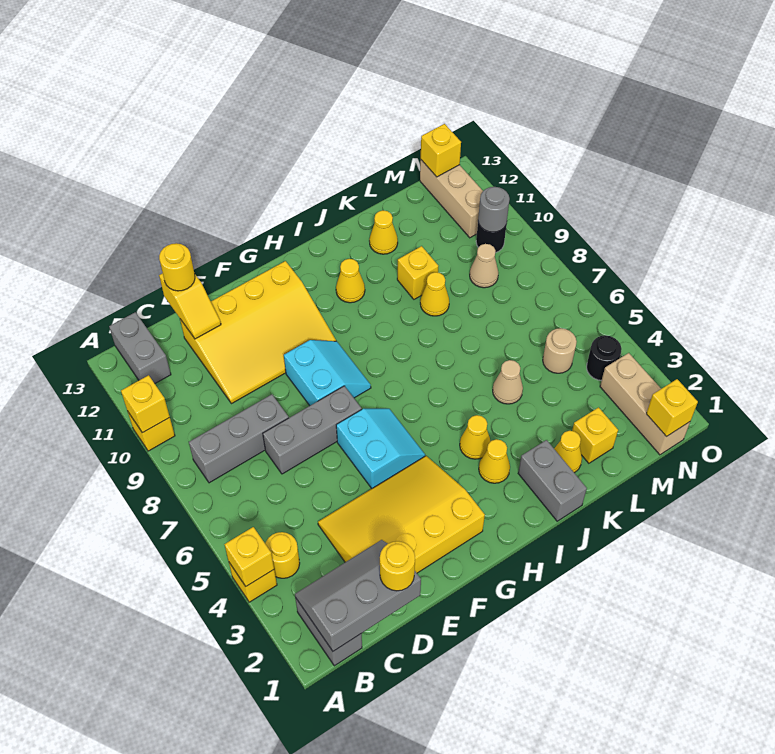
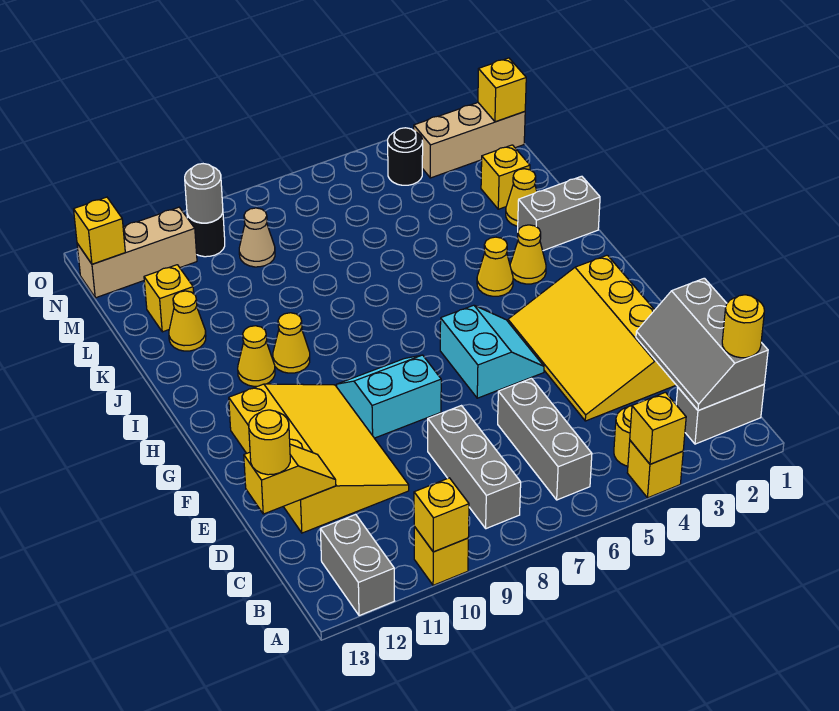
grey 1x2 brick [109,312,171,383] -> grey 1x2 brick turned to [320,514,394,616]
yellow 1x1 round brick [380,541,415,591] -> yellow 1x1 round brick moved to [722,295,764,358]
grey 1x3 brick [263,386,362,474] -> grey 1x3 brick moved to [498,378,592,500]
cyan 2x2 slope [336,409,425,488] -> cyan 2x2 slope turned to [440,305,544,398]
tan 1x1 cone [493,360,523,404] -> none
yellow 1x1 cone [420,272,449,316] -> yellow 1x1 cone moved to [273,313,310,373]
yellow 1x1 brick [397,246,438,299] -> yellow 1x1 brick moved to [144,265,194,332]
tan 1x1 round brick [543,328,577,373] -> none

